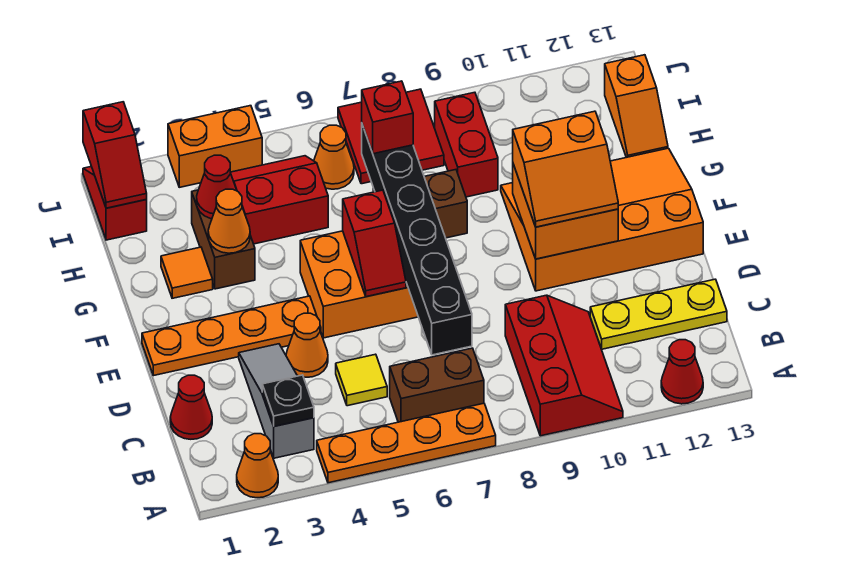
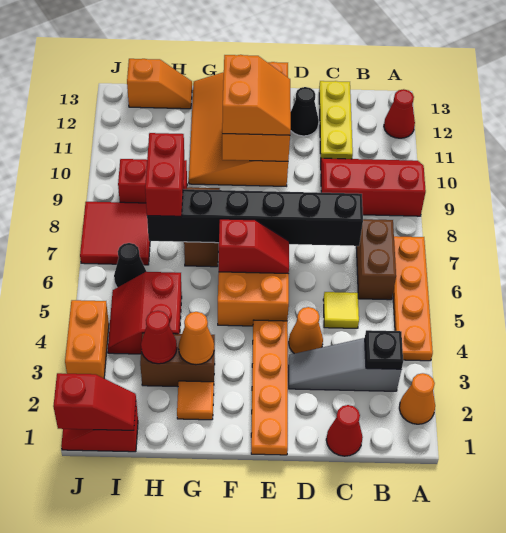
none -> black 1x1 cone [291,87,319,136]
red 1x1 brick [362,81,413,154] -> red 1x2 brick [145,133,184,216]
orange 1x1 cone [314,125,354,189] -> black 1x1 cone [114,243,147,288]

